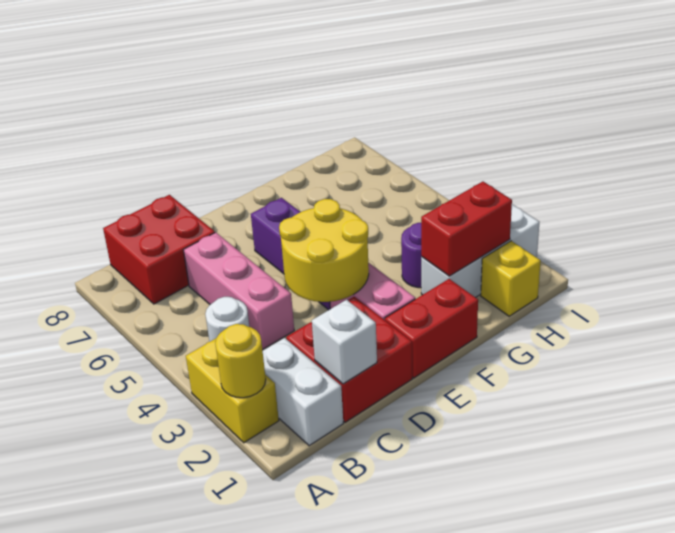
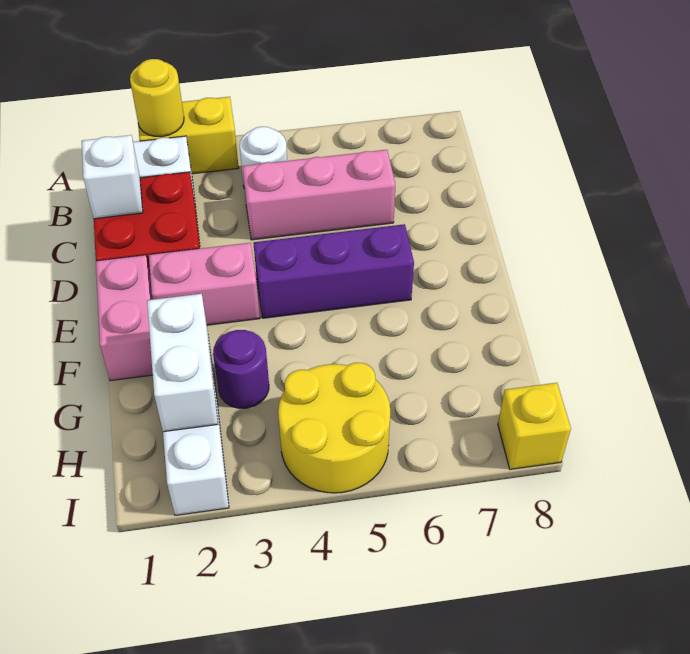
red 2x2 brick [103,195,215,304] -> none
yellow 2x2 round brick [279,199,369,302] -> yellow 2x2 round brick moved to [278,363,390,493]
red 1x2 brick [385,279,478,378] -> pink 1x2 brick [96,255,153,381]
red 1x2 brick [421,182,512,276] -> white 1x2 brick [147,294,218,432]
yellow 1x1 brick [481,241,541,316] -> yellow 1x1 brick moved to [498,383,571,469]

